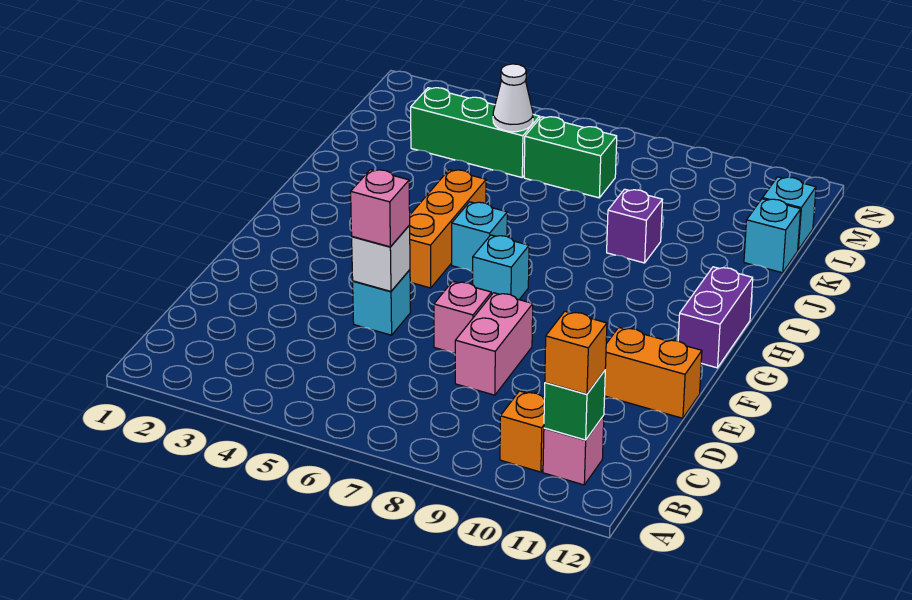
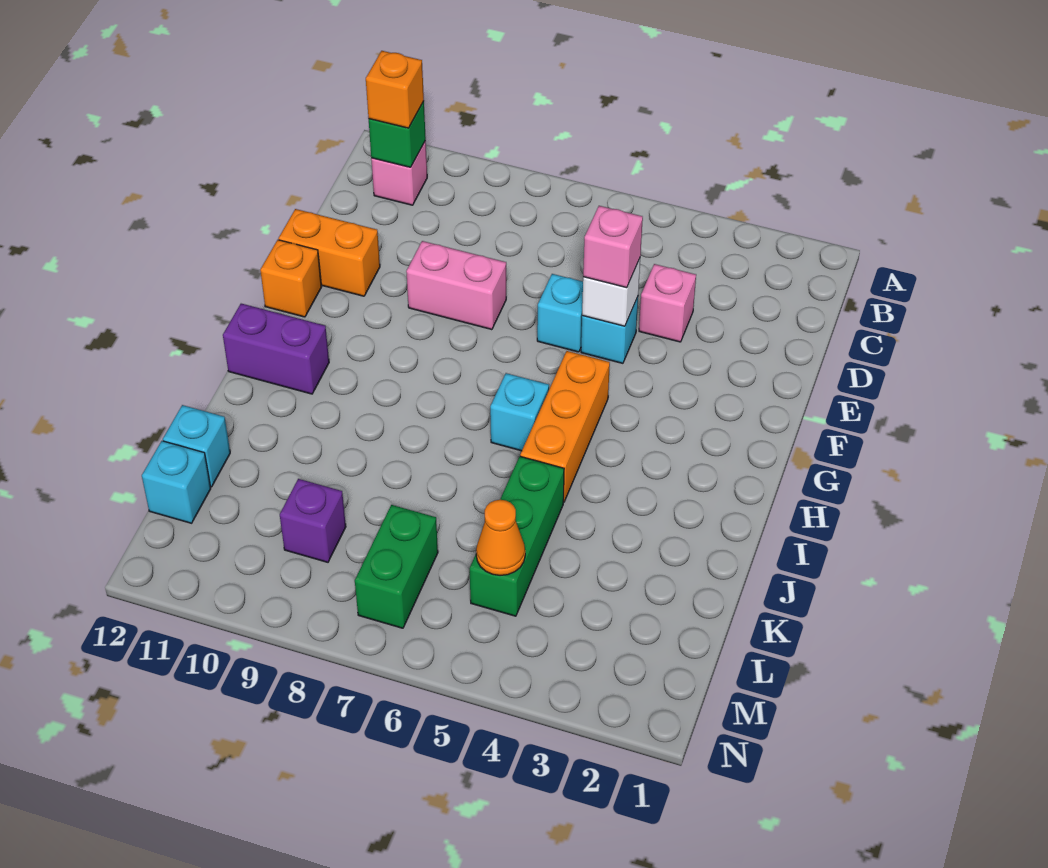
orange 1x1 brick [500,391,544,472] -> orange 1x1 brick moved to [260,240,322,317]
pink 1x2 brick [455,293,533,395] -> pink 1x2 brick turned to [406,241,506,330]
pink 1x1 brick [434,281,491,353] -> pink 1x1 brick moved to [639,264,696,342]
cyan 1x1 brick [473,235,529,300] -> cyan 1x1 brick moved to [537,274,583,352]
purple 1x2 brick [678,267,753,368] -> purple 1x2 brick turned to [223,304,329,394]
purple 1x1 brick [607,189,662,263] -> purple 1x1 brick moved to [280,479,346,562]
green 1x3 brick [411,88,540,177] -> green 1x3 brick turned to [470,456,564,616]
white 1x1 cone [493,64,533,132] -> orange 1x1 cone [476,500,525,575]
green 1x2 brick [524,117,617,198] -> green 1x2 brick turned to [355,505,438,628]

